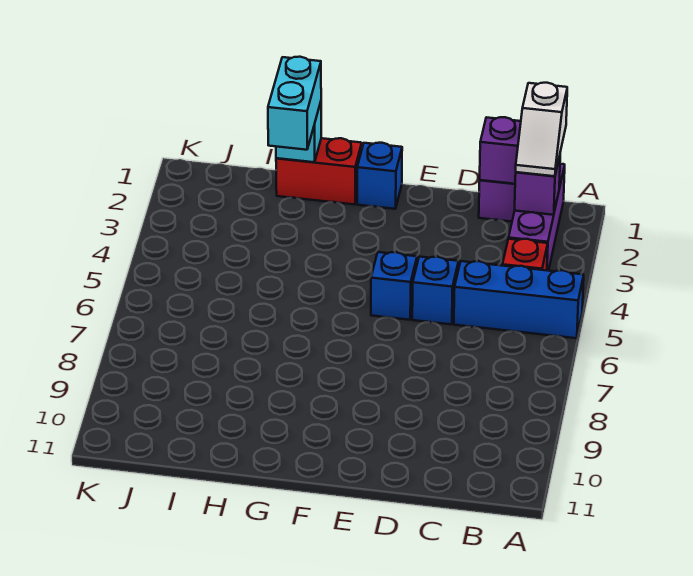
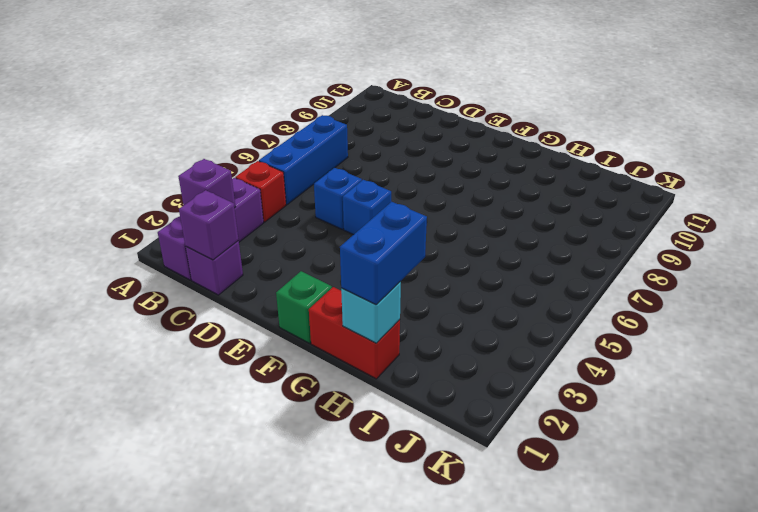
blue 1x3 brick [454,261,584,338] -> blue 1x3 brick turned to [259,115,348,204]
white 1x2 slope [516,83,567,176] -> none
blue 1x1 brick [357,143,402,209] -> green 1x1 brick [276,271,332,343]
cyan 1x2 brick [268,57,321,150] -> blue 1x2 brick [340,202,427,305]

